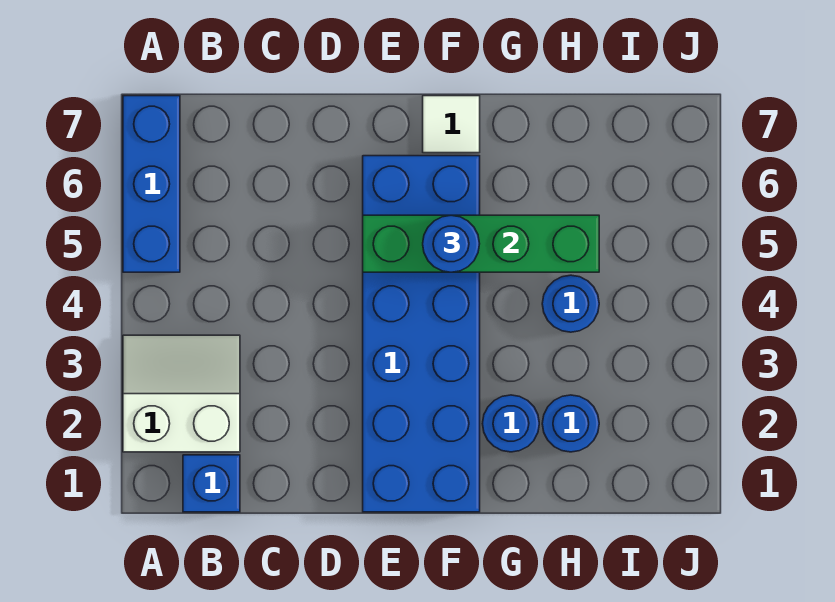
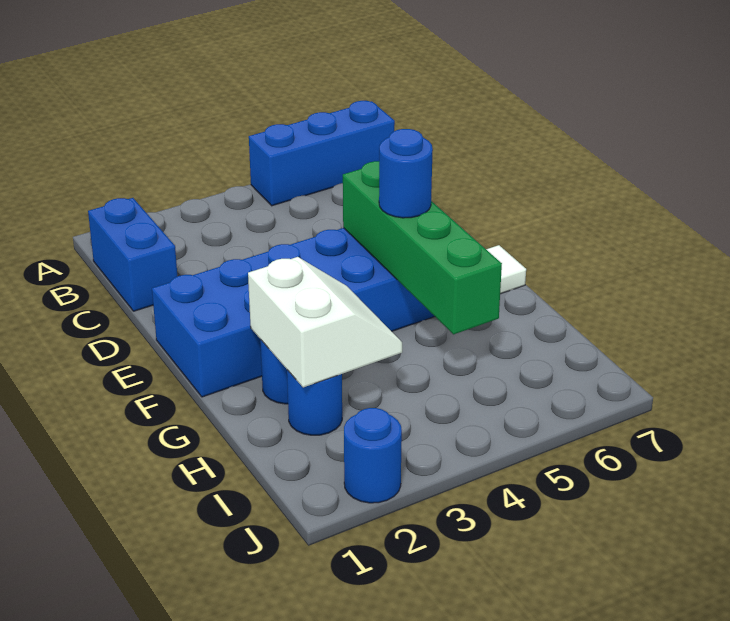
white 2x2 slope [123,335,240,452] -> white 2x2 slope moved to [248,257,402,387]
blue 1x1 brick [183,455,240,512] -> blue 1x2 brick [88,198,177,311]
blue 1x1 round brick [542,275,599,332] -> blue 1x1 round brick moved to [344,408,402,503]

